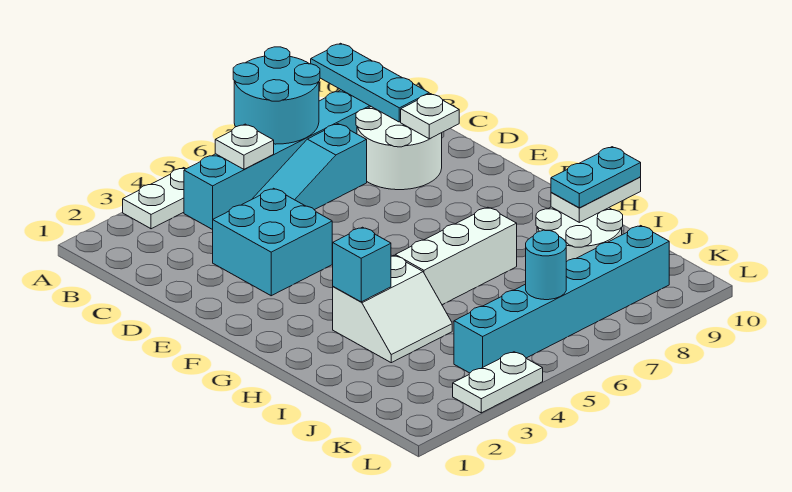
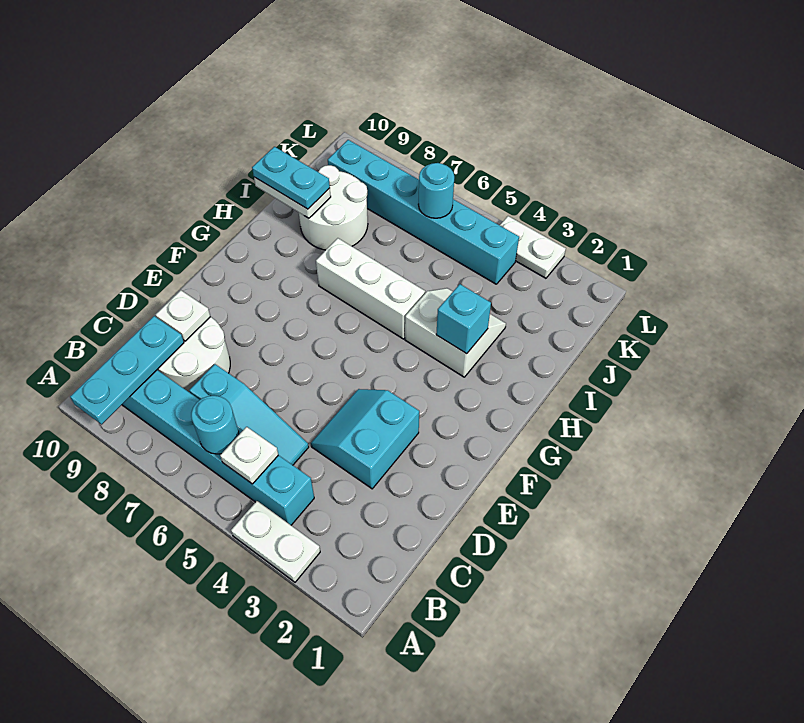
cyan 2x2 round brick [233,47,320,144] -> cyan 1x1 round brick [191,396,239,454]
cyan 2x2 brick [213,188,332,296] -> cyan 2x2 slope [311,389,419,489]

